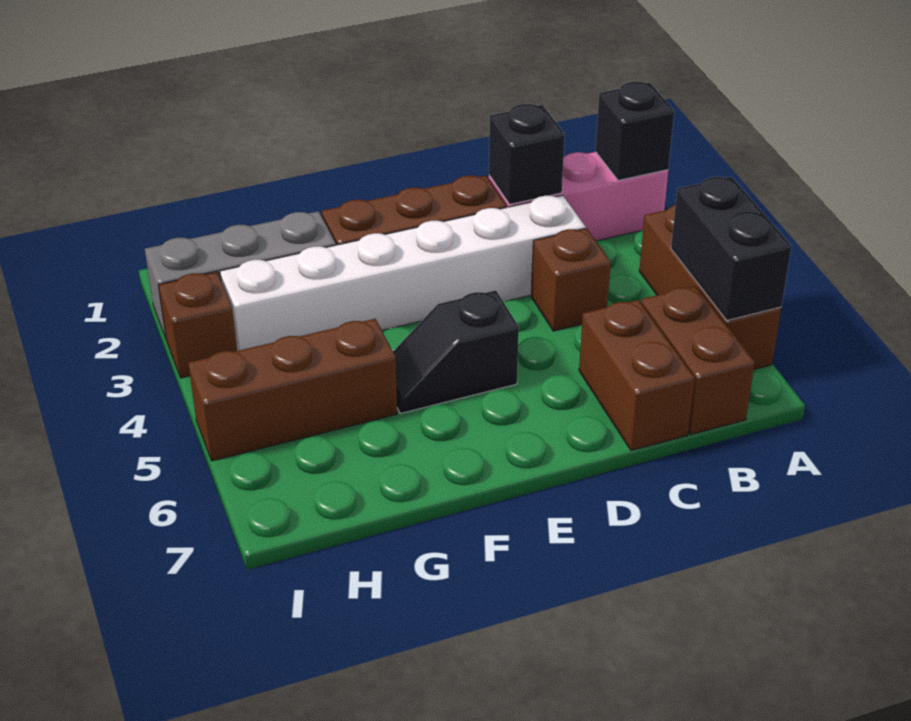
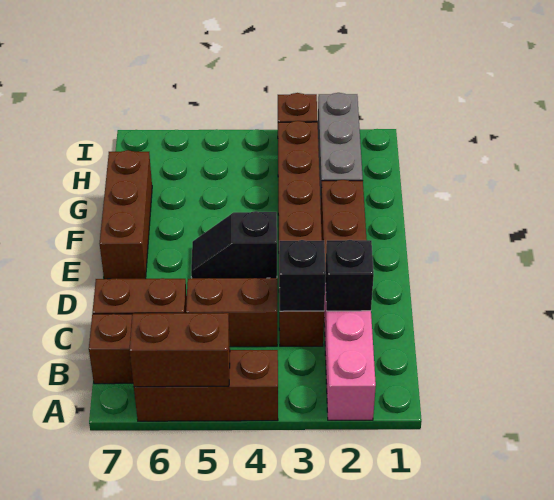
black 1x1 brick [595,82,674,181] -> black 1x1 brick moved to [279,240,326,311]
black 1x2 brick [671,177,792,320] -> brown 1x2 brick [129,313,230,387]
white 1x6 brick [220,195,586,351] -> brown 1x6 brick [278,121,324,346]
brown 1x1 brick [531,228,611,331] -> brown 1x2 brick [186,278,277,347]
black 1x2 slope [393,290,519,413] -> black 1x2 slope turned to [191,211,277,278]
brown 1x3 brick [188,319,397,461] -> brown 1x3 brick moved to [100,150,152,279]

